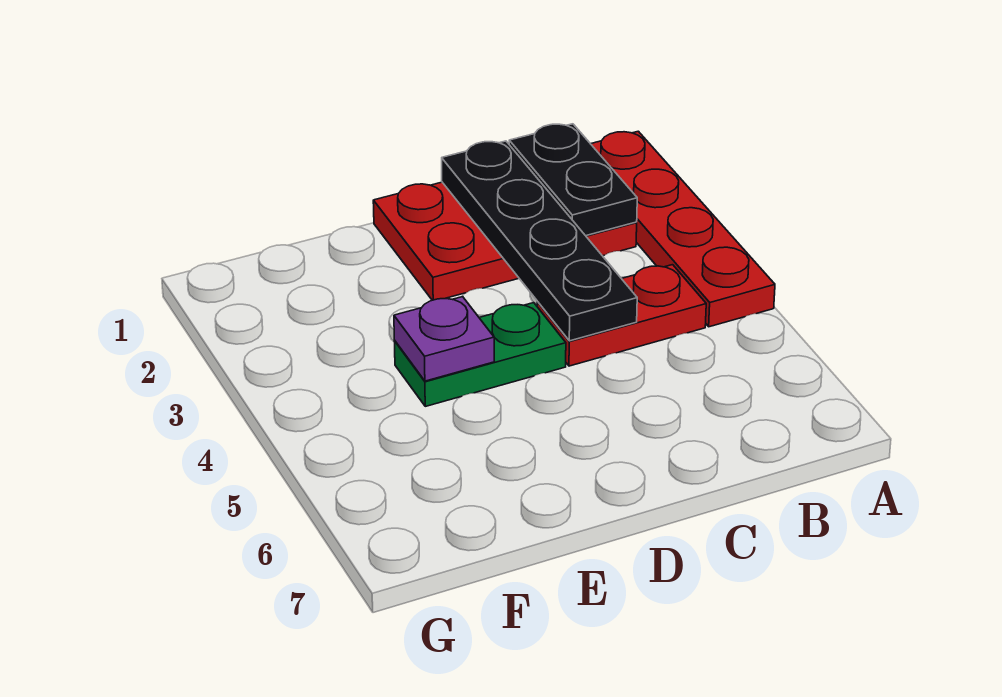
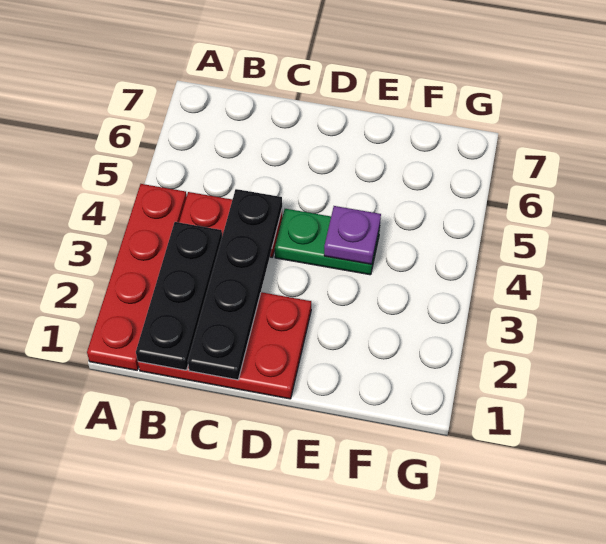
black 1x2 plate [509,124,637,236] -> black 1x3 plate [136,222,222,370]

